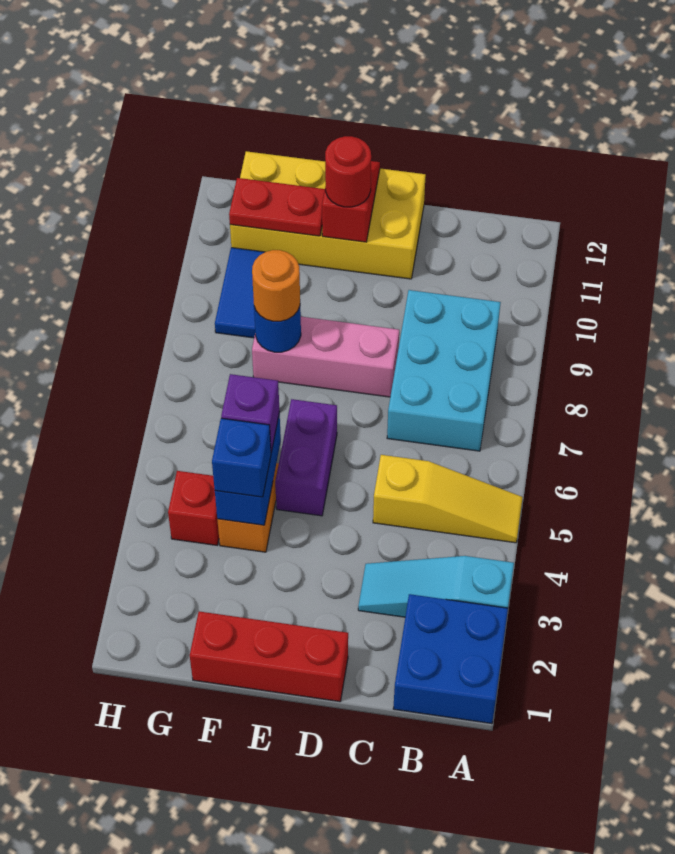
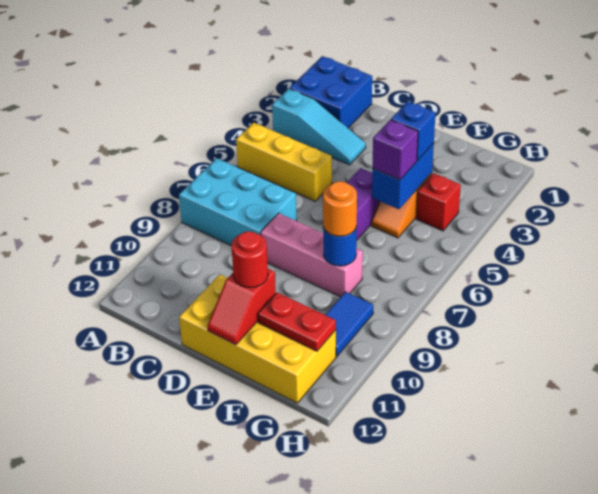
yellow 1x3 slope [373,455,523,543] -> yellow 1x3 brick [236,123,332,201]
cyan 2x3 brick [387,290,501,451] -> cyan 2x3 brick turned to [179,158,297,245]
red 1x3 brick [190,611,348,702] -> none

